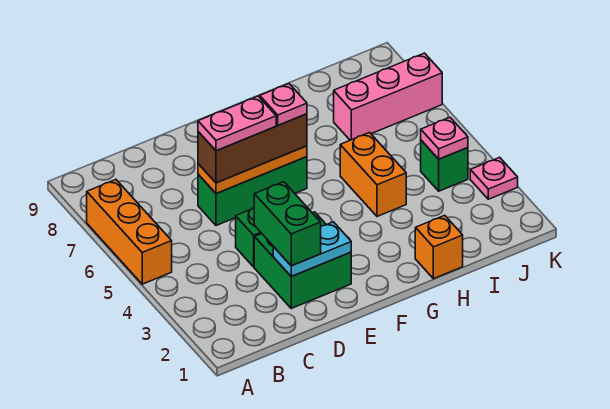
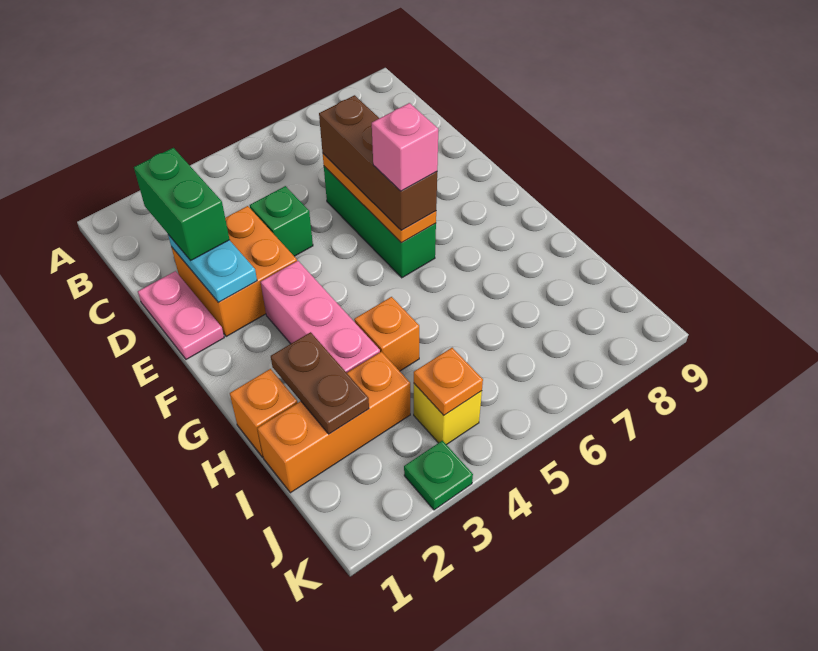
orange 1x3 brick [87,180,172,284] -> orange 1x3 brick moved to [257,352,410,493]
green 2x2 brick [254,212,351,308] -> orange 2x2 brick [171,206,297,337]
green 1x2 brick [254,182,321,266] -> green 1x2 brick turned to [134,148,230,261]
pink 1x2 plate [198,96,276,151] -> pink 1x2 plate moved to [138,271,224,359]
pink 1x1 plate [260,84,307,125] -> pink 1x1 brick [372,103,438,191]
none -> brown 1x2 plate [271,332,369,434]
orange 1x2 brick [340,133,406,216] -> orange 1x1 brick [354,297,419,371]
pink 1x3 brick [334,53,442,140] -> pink 1x3 brick moved to [261,261,380,373]
green 1x1 brick [421,140,468,191] -> yellow 1x1 brick [414,384,482,445]
pink 1x1 plate [421,117,468,159] -> orange 1x1 plate [414,348,483,415]
pink 1x1 plate [470,157,518,199] -> green 1x1 plate [404,440,473,510]

